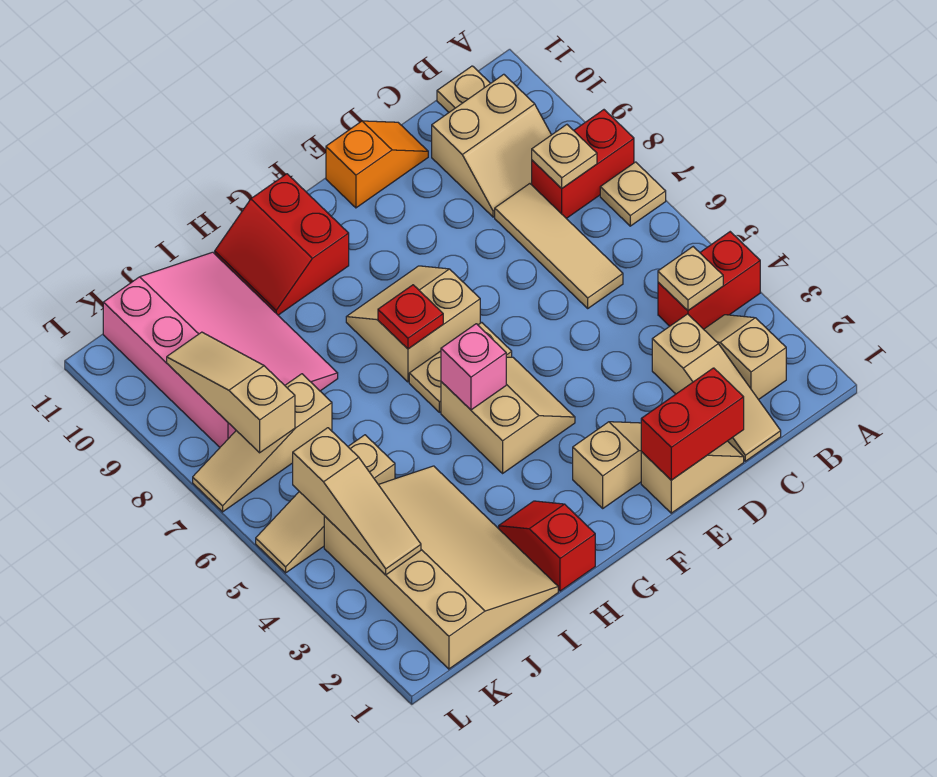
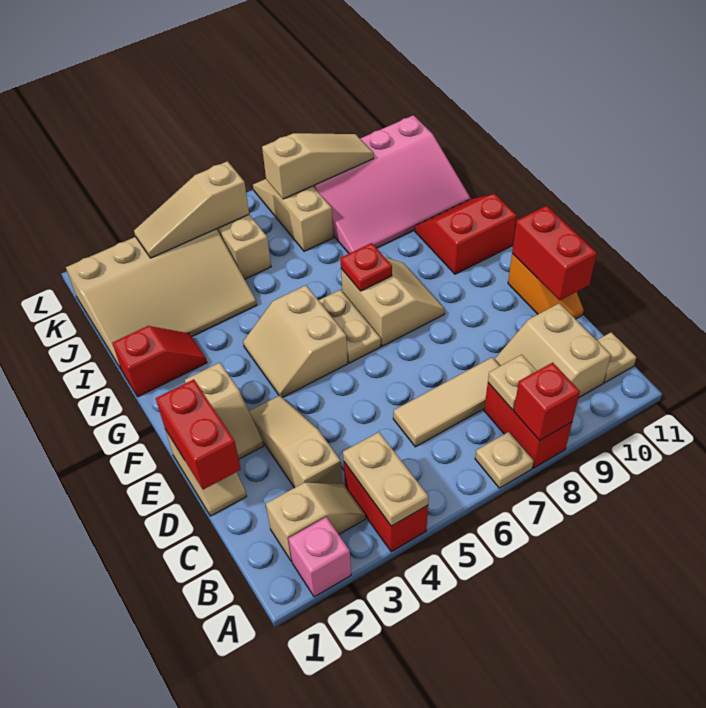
none -> red 1x1 brick [514,362,580,441]
tan 1x1 plate [658,247,723,310] -> tan 1x2 plate [343,432,428,526]
tan 1x3 slope [652,314,781,461] -> tan 1x3 slope turned to [249,396,342,488]
none -> red 1x2 brick [512,206,597,300]
tan 2x2 slope [441,357,575,473] -> tan 2x2 slope turned to [243,285,348,398]
pink 1x1 brick [441,324,506,410] -> pink 1x1 brick moved to [288,517,351,597]

